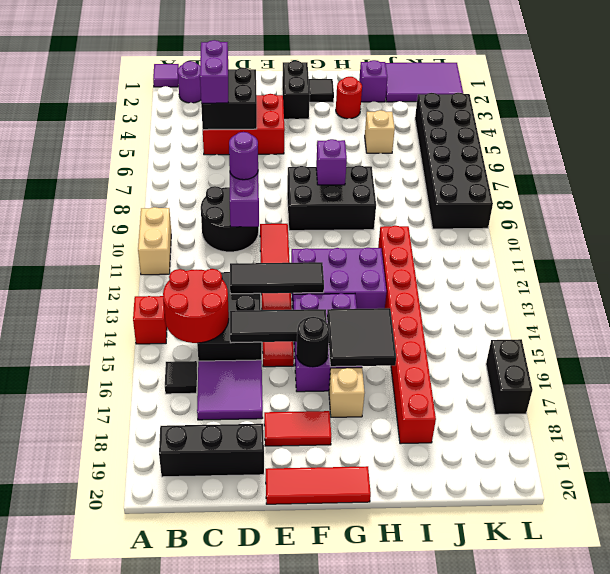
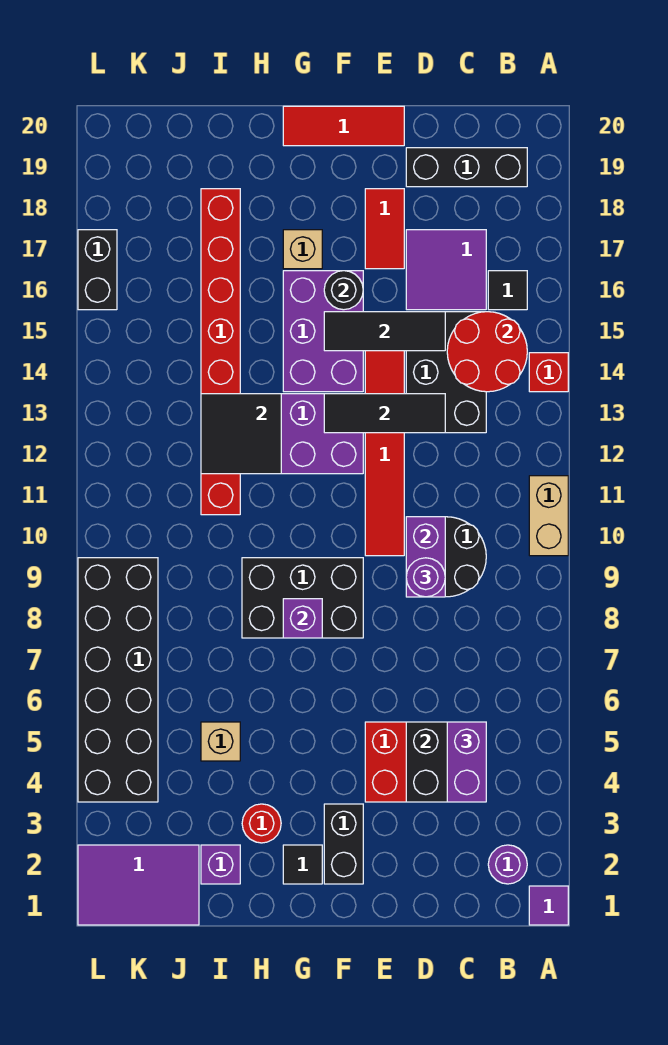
red 1x2 tile [264,411,331,446] -> red 1x2 tile turned to [365,189,404,269]
black 2x2 tile [327,308,396,367] -> black 2x2 tile moved to [201,394,281,474]

